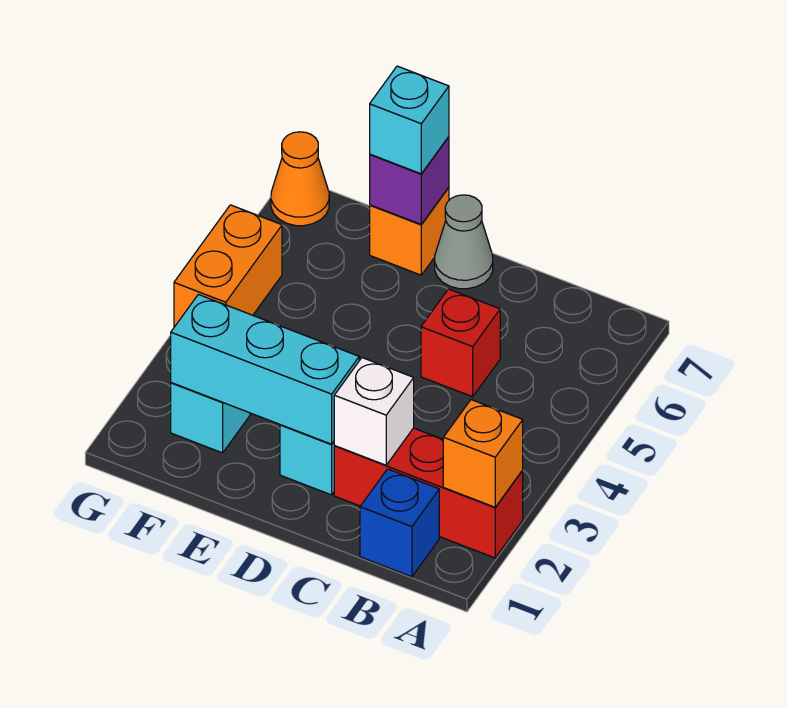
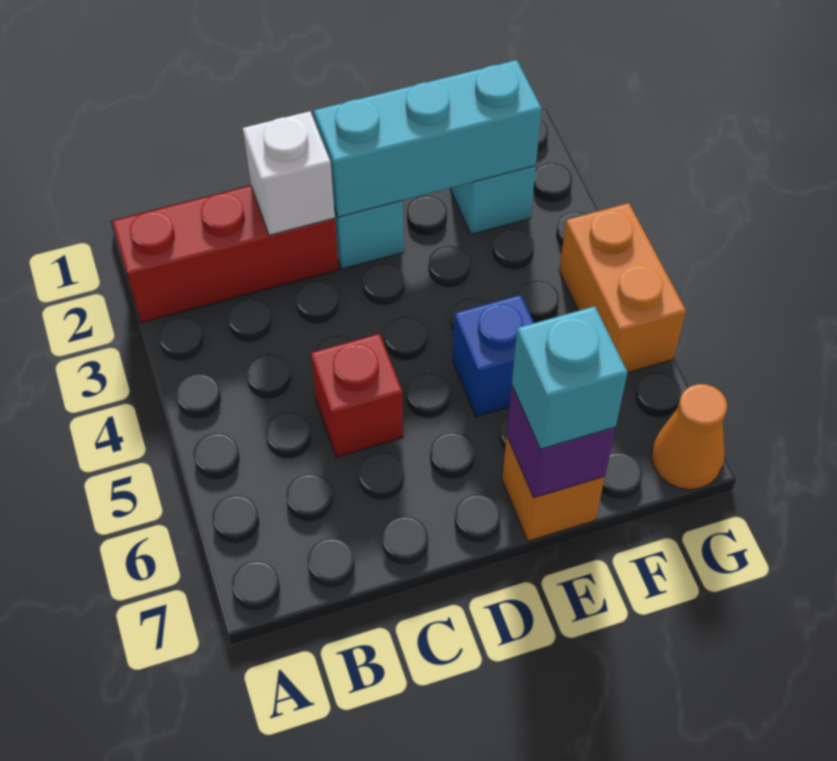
orange 1x1 brick [443,400,523,507] -> none
blue 1x1 brick [360,469,439,577] -> blue 1x1 brick moved to [453,295,534,417]
grey 1x1 cone [435,195,493,289] -> none

